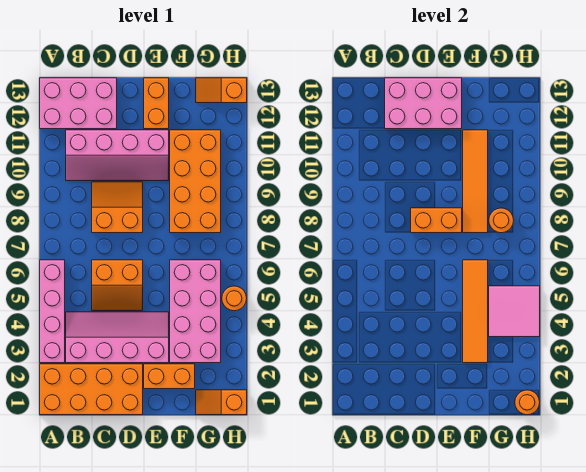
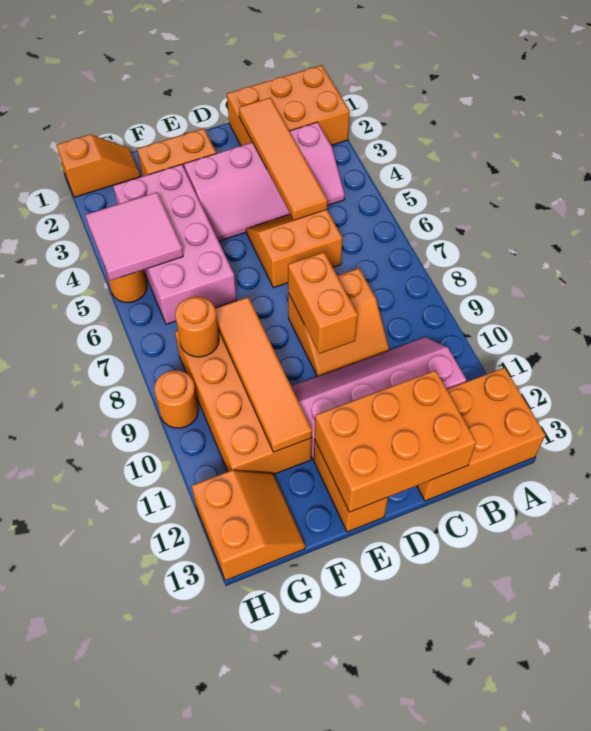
orange 2x4 brick [40,364,143,415] -> orange 2x3 brick [227,65,350,146]
pink 1x4 brick [40,260,65,363] -> none
pink 2x3 brick [40,78,117,129] -> orange 2x3 brick [417,368,545,501]
pink 2x3 brick [385,78,462,129] -> orange 2x3 brick [315,370,476,512]
orange 1x2 brick [411,208,462,233] -> orange 1x2 brick turned to [288,252,358,354]
orange 1x4 tile [463,260,488,363] -> orange 1x4 tile moved to [239,98,327,220]
orange 1x2 slope [196,78,247,103] -> orange 2x2 slope [192,470,305,581]
orange 1x1 round brick [515,390,540,415] -> orange 1x1 round brick moved to [154,370,199,428]

